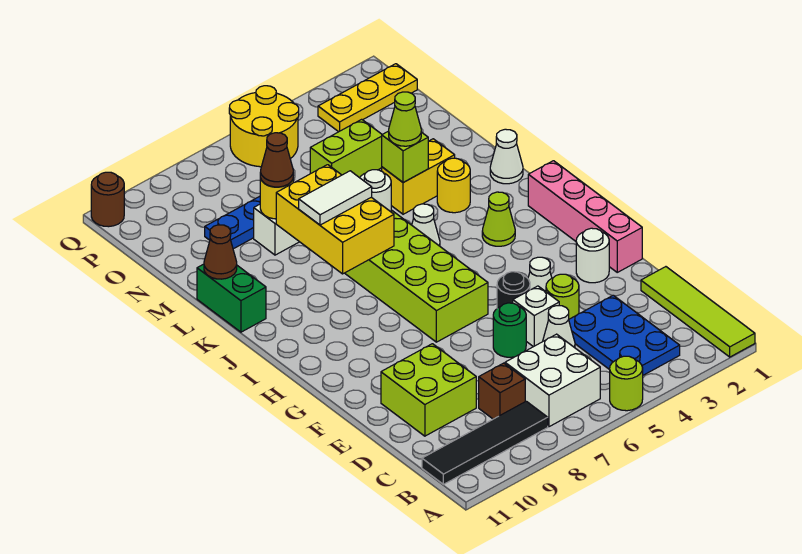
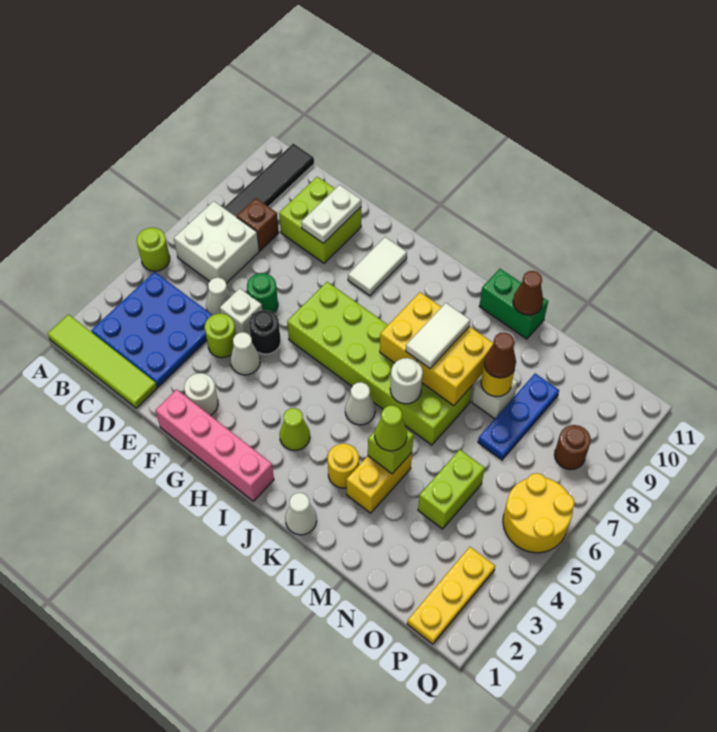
blue 2x3 plate [569,295,680,375] -> blue 3x3 plate [91,272,212,387]
none -> white 1x2 plate [301,185,361,243]
none -> white 1x2 tile [348,237,407,296]
brown 1x1 round brick [91,172,124,227] -> brown 1x1 round brick moved to [555,425,591,470]

